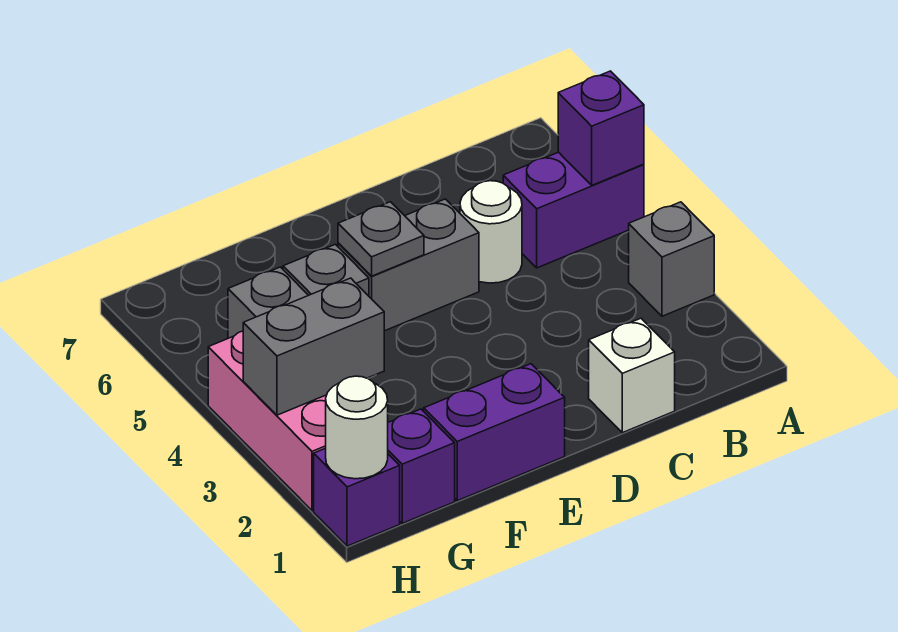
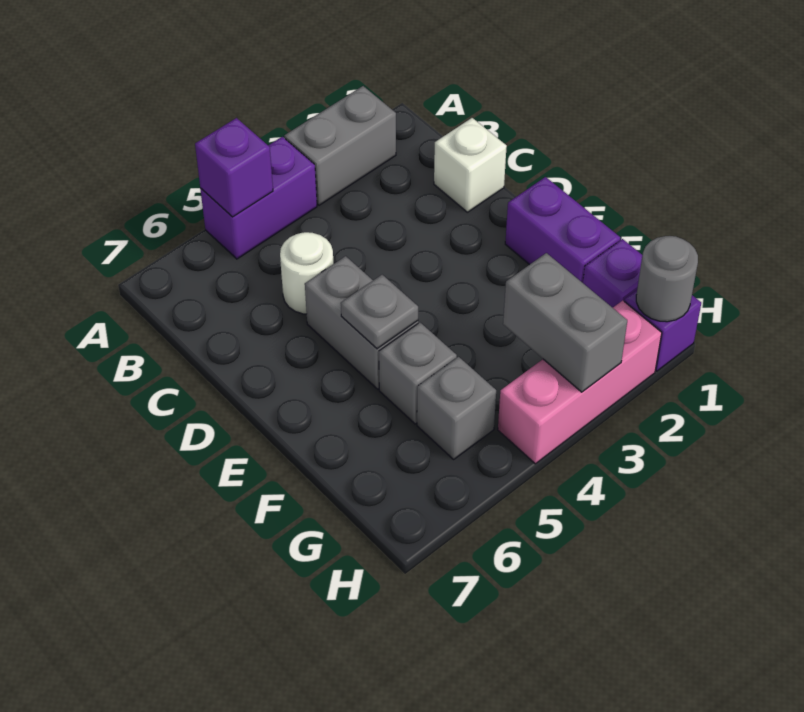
grey 1x1 brick [629,202,714,316] -> grey 1x2 brick [284,86,396,205]
purple 1x2 brick [503,152,644,268] -> purple 1x2 brick turned to [200,137,317,259]
white 1x1 round brick [326,376,388,479] -> grey 1x1 round brick [636,236,698,322]

